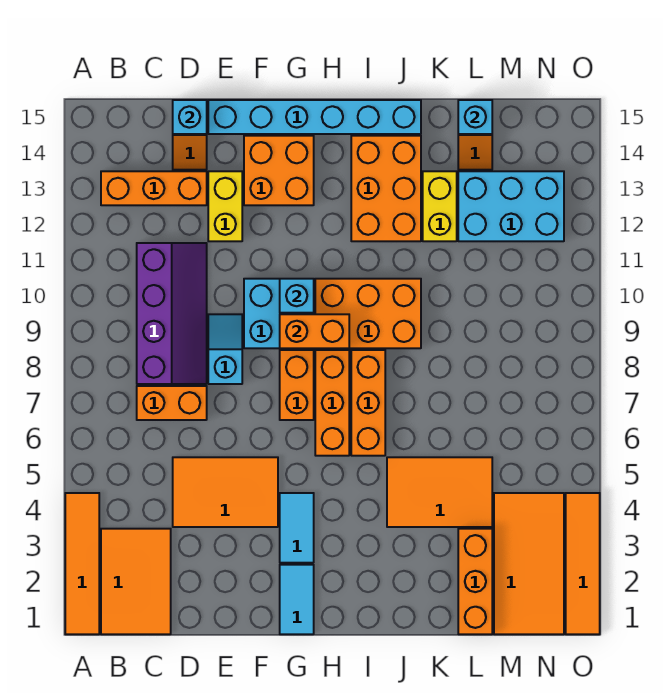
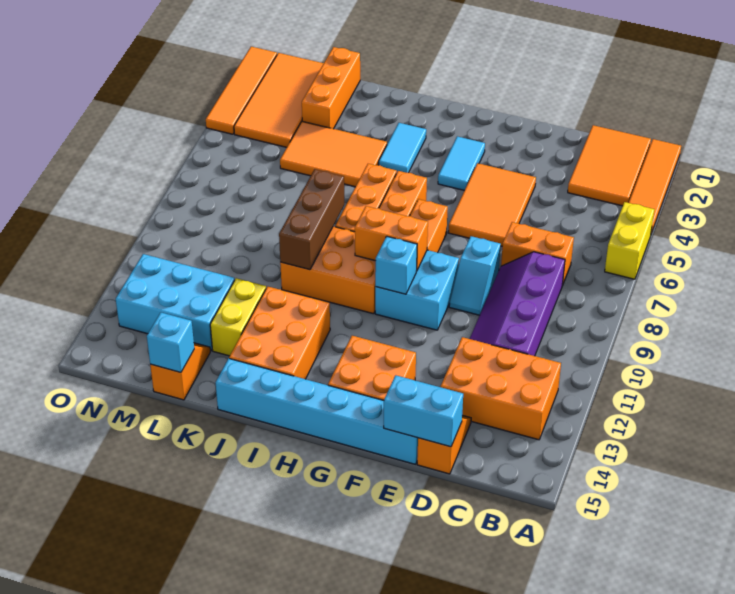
orange 1x3 brick [101,171,207,205] -> orange 2x3 brick [441,337,561,440]
orange 2x3 tile [173,457,278,527] -> orange 2x3 tile turned to [448,163,536,246]
cyan 1x1 brick [173,100,207,134] -> cyan 1x2 brick [384,375,463,447]
yellow 1x2 brick [208,171,242,241] -> yellow 1x2 brick moved to [605,202,654,279]
cyan 1x2 tile [280,565,314,634] -> cyan 1x2 tile moved to [379,123,426,173]
none -> brown 1x3 brick [279,169,344,270]

